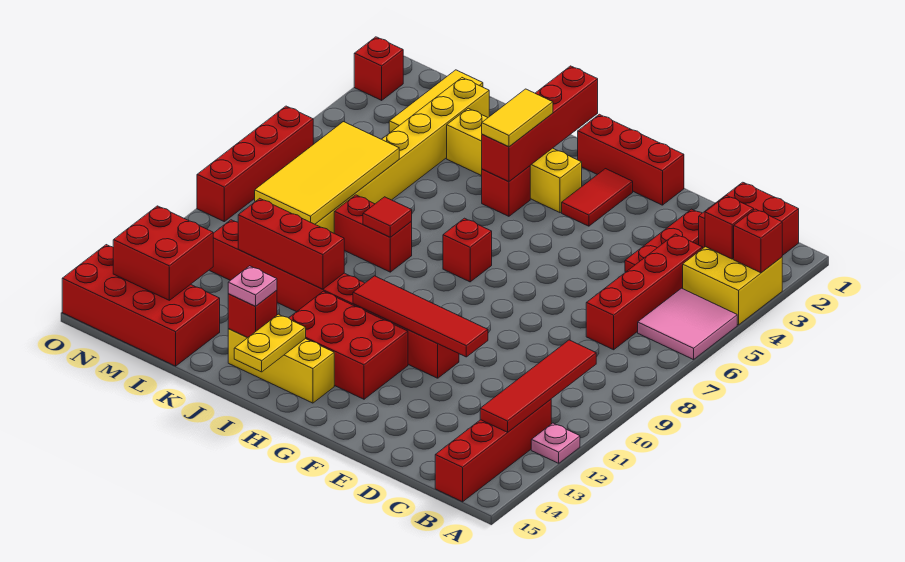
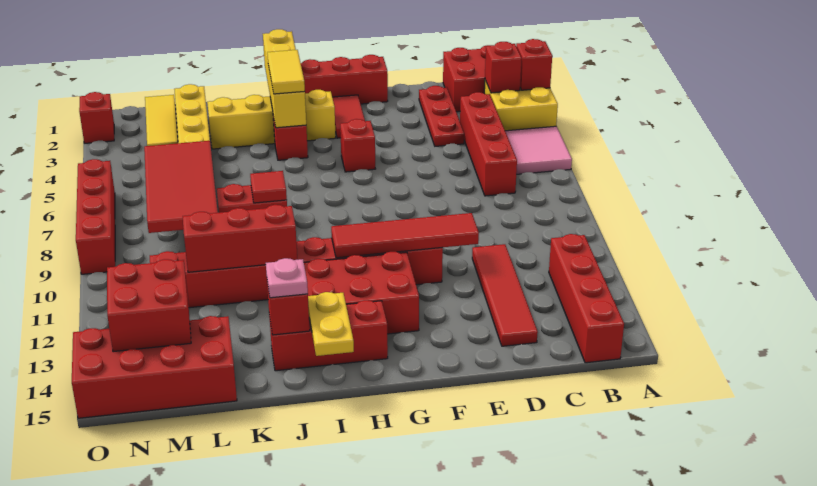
pink 1x1 plate [531,423,580,463] -> none
red 1x4 tile [480,340,596,432] -> red 1x4 tile moved to [472,244,538,346]
red 1x1 brick [443,218,492,282] -> red 1x1 brick moved to [340,119,375,172]
yellow 1x3 brick [228,329,334,403] -> red 1x3 brick [269,300,388,371]
red 1x4 brick [482,66,598,182] -> yellow 1x4 brick [263,29,306,128]
yellow 2x4 tile [255,122,399,224] -> red 2x4 tile [144,141,218,233]

